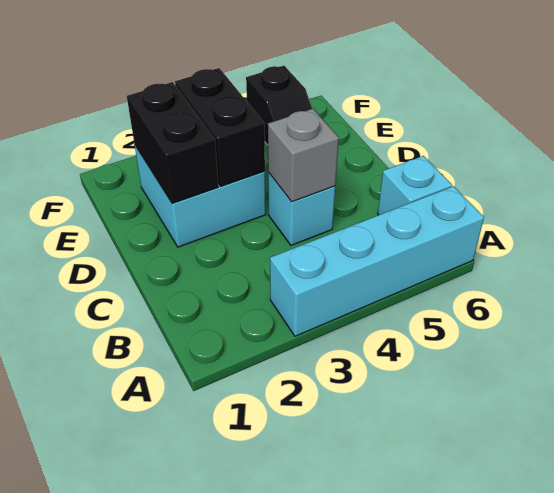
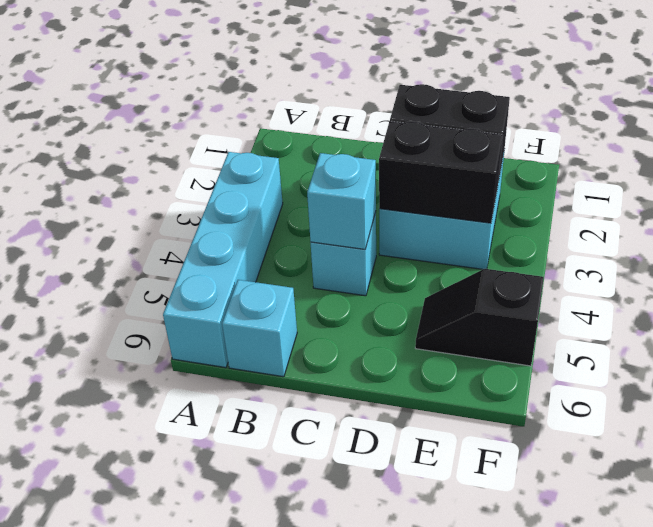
grey 1x1 brick [268,109,339,202] -> cyan 1x1 brick [307,153,376,249]

